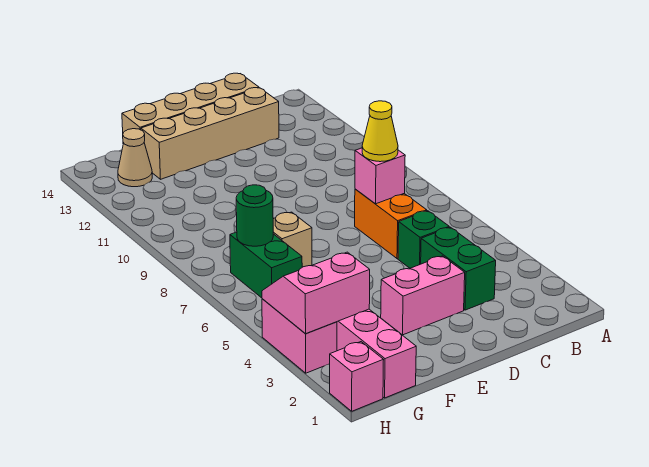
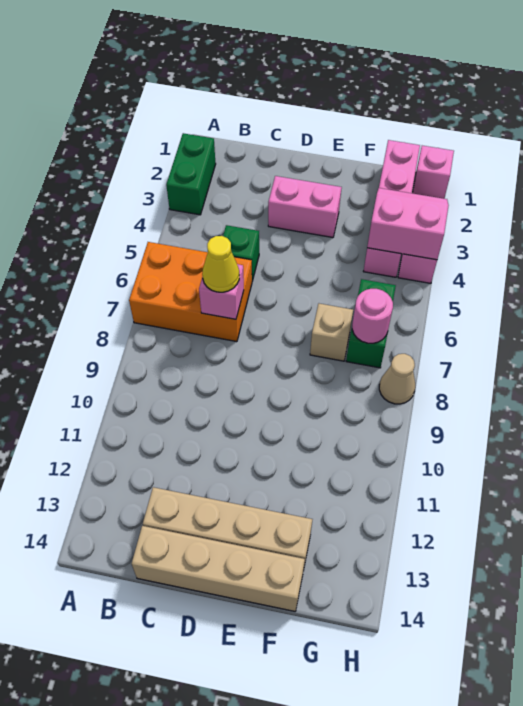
green 1x2 brick [421,227,496,310] -> green 1x2 brick moved to [166,133,216,215]
orange 1x2 brick [355,189,427,259] -> orange 2x3 brick [129,242,252,342]
pink 2x2 slope [262,252,370,333] -> pink 2x2 slope turned to [367,188,449,260]
green 1x1 round brick [236,185,274,246] -> pink 1x1 round brick [352,289,393,343]
tan 1x1 cone [118,129,152,187] -> tan 1x1 cone moved to [379,354,415,404]

